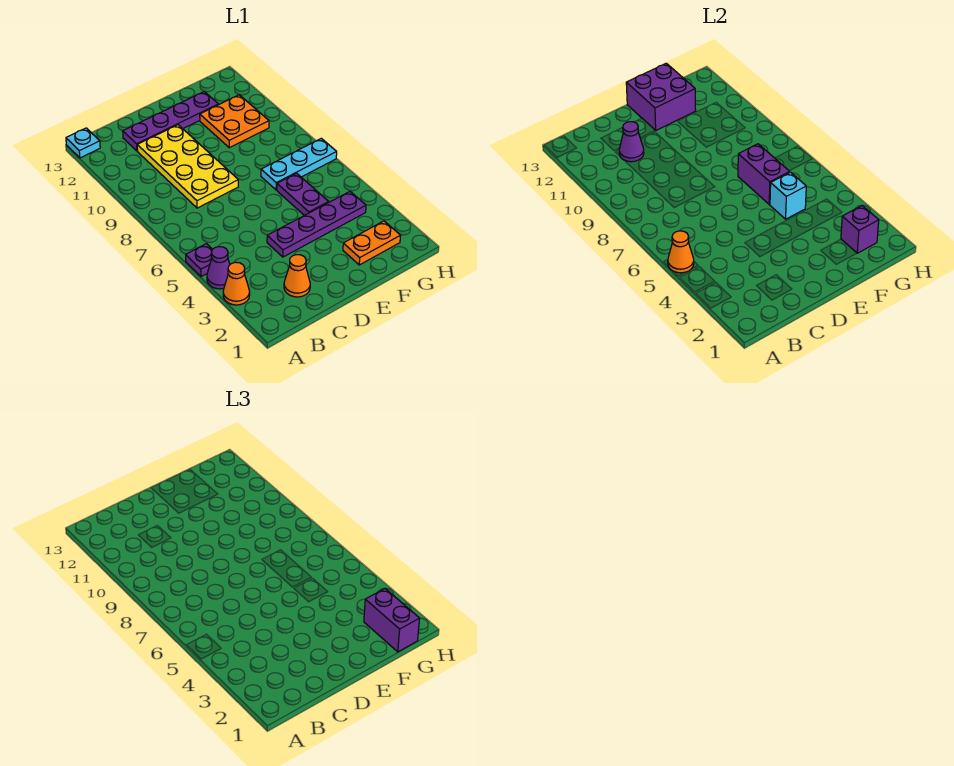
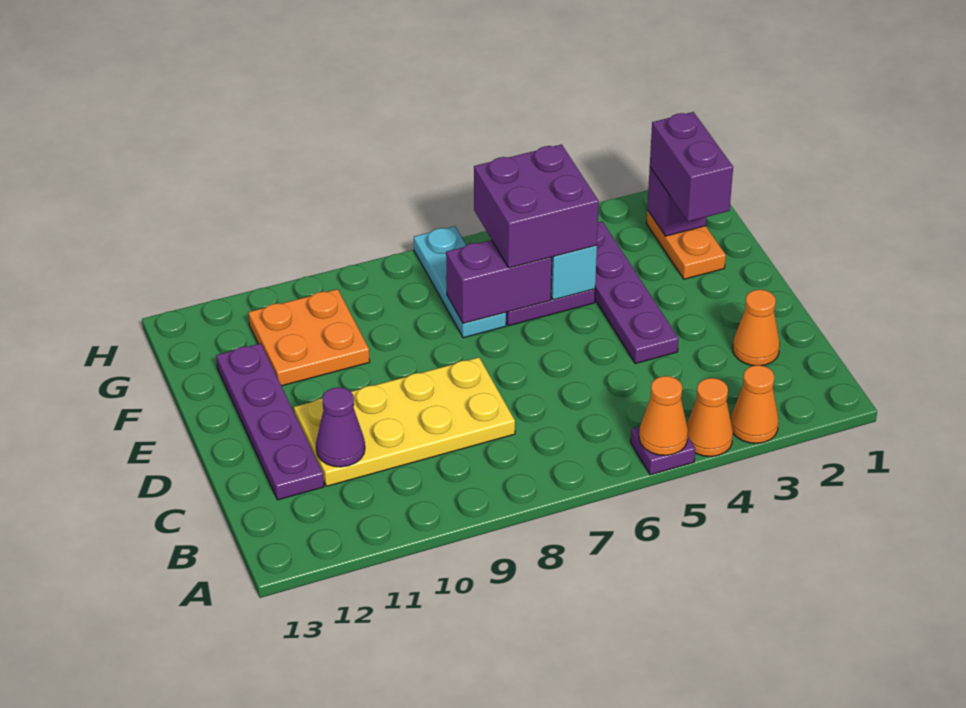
purple 1x1 cone [207,247,230,289] -> orange 1x1 cone [687,378,733,456]
cyan 1x1 plate [66,128,100,158] -> none
purple 2x2 brick [626,63,696,130] -> purple 2x2 brick moved to [474,144,599,268]
purple 1x2 brick [364,589,420,652] -> purple 1x2 brick turned to [650,112,733,222]

